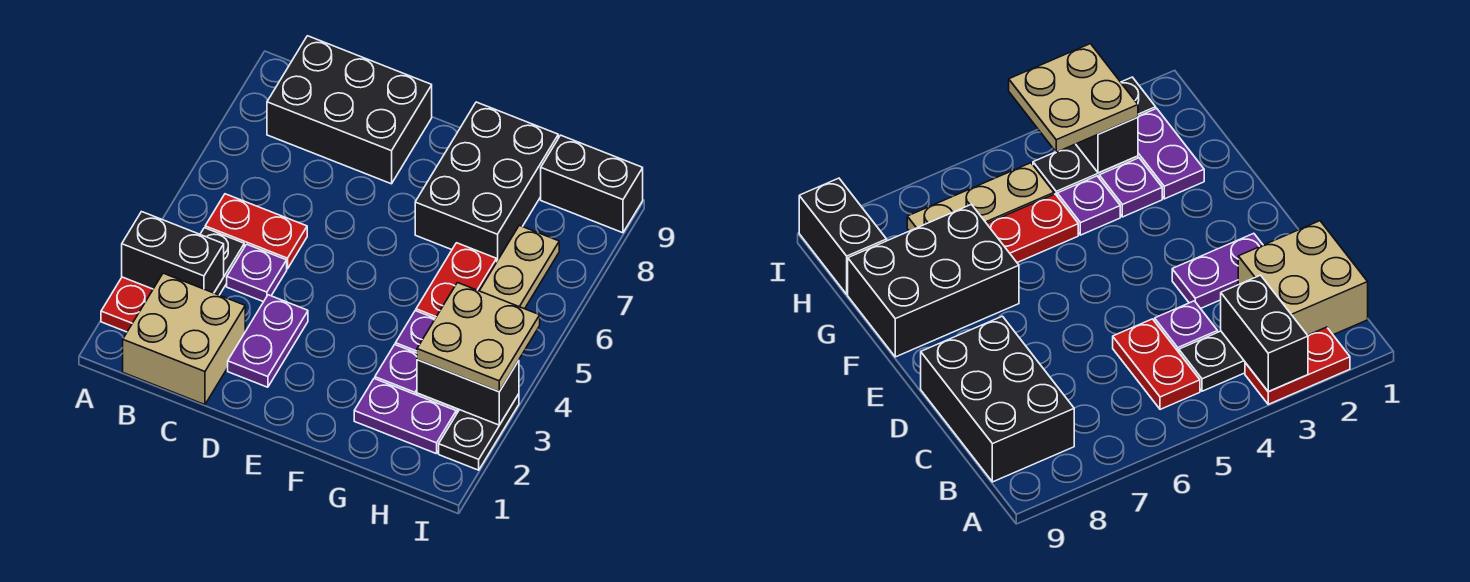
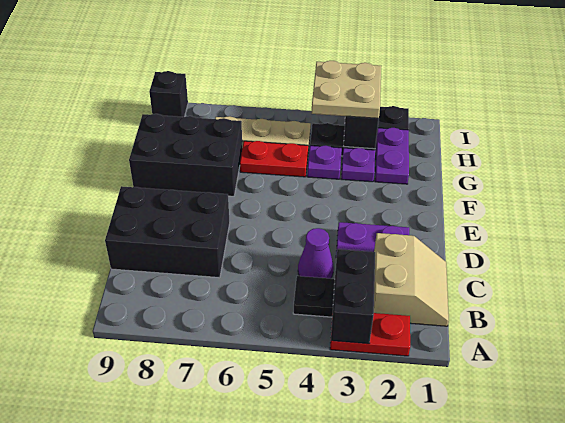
tan 2x2 brick [123,273,245,405] -> tan 2x2 slope [374,233,449,326]
red 1x2 plate [205,194,307,269] -> none
black 2x3 brick [267,36,432,184] -> black 2x3 brick turned to [105,186,230,278]
purple 1x1 plate [227,244,287,302] -> purple 1x1 cone [298,228,334,278]
black 1x2 brick [541,135,643,233] -> black 1x1 brick [149,71,188,117]

